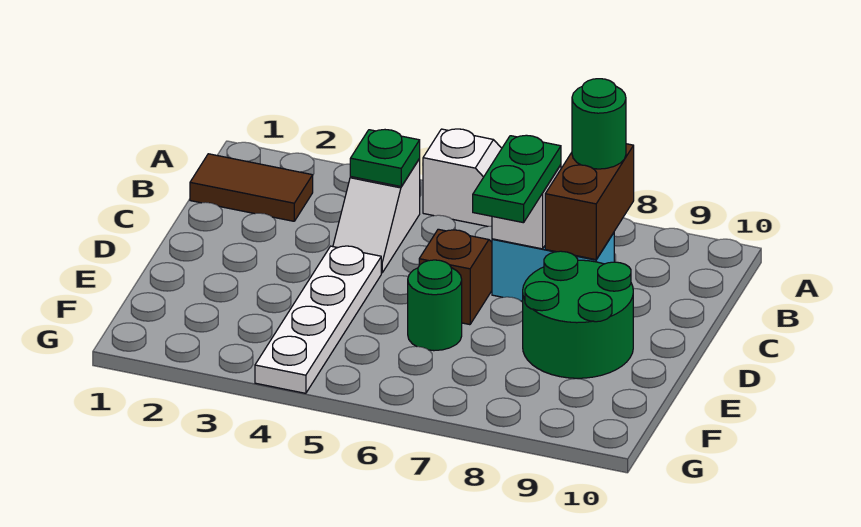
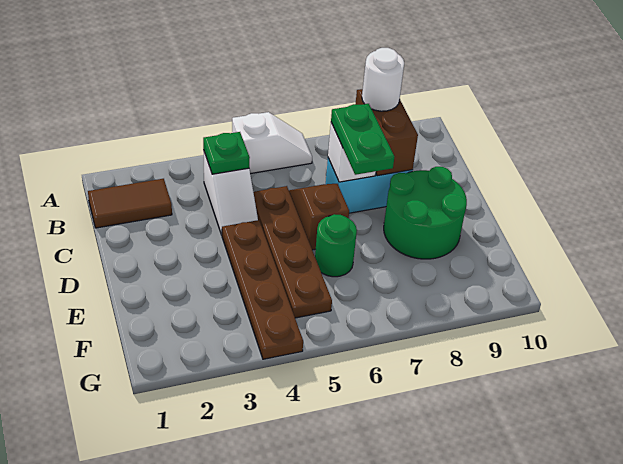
green 1x1 round brick [572,79,626,169] -> white 1x1 round brick [362,48,404,111]
none -> brown 1x4 plate [253,186,332,318]
white 1x4 plate [255,246,381,393] -> brown 1x4 plate [222,220,303,359]

